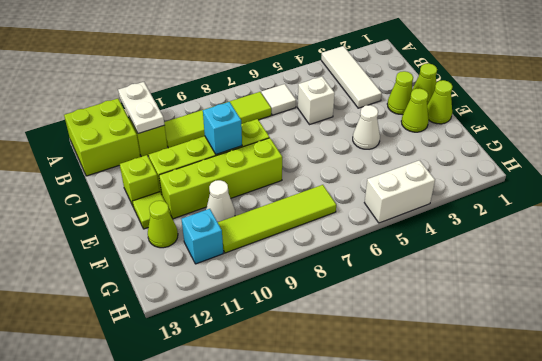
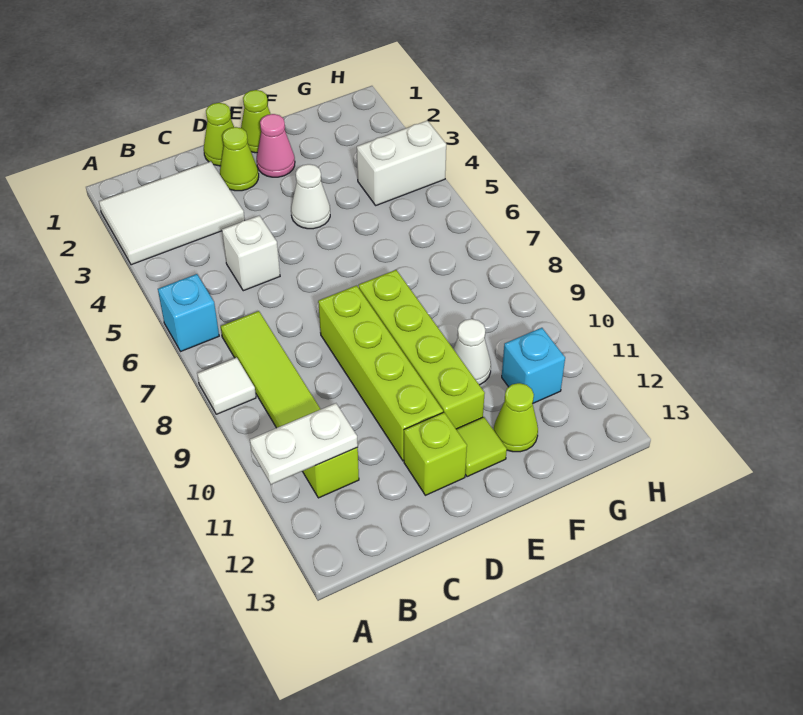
white 1x3 tile [321,46,382,108] -> white 2x3 tile [99,161,245,265]
lime 2x2 brick [64,99,140,176] -> none
white 1x1 tile [261,84,296,115] -> white 1x1 tile moved to [197,357,256,414]
cyan 1x1 brick [203,102,242,154] -> cyan 1x1 brick moved to [158,274,219,351]
lime 1x1 cone [401,88,429,132] -> pink 1x1 cone [257,114,295,177]
lime 1x4 tile [218,185,336,253] -> none
white 1x2 brick [364,160,435,223] -> white 1x2 brick turned to [357,121,446,205]

